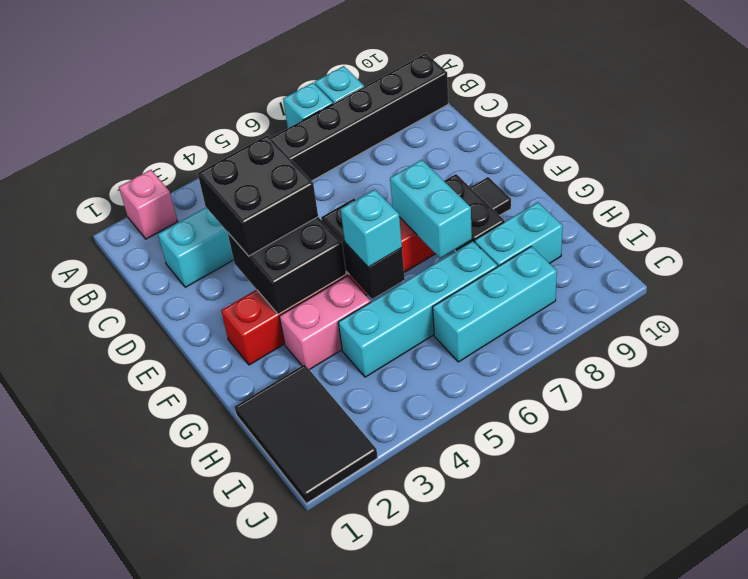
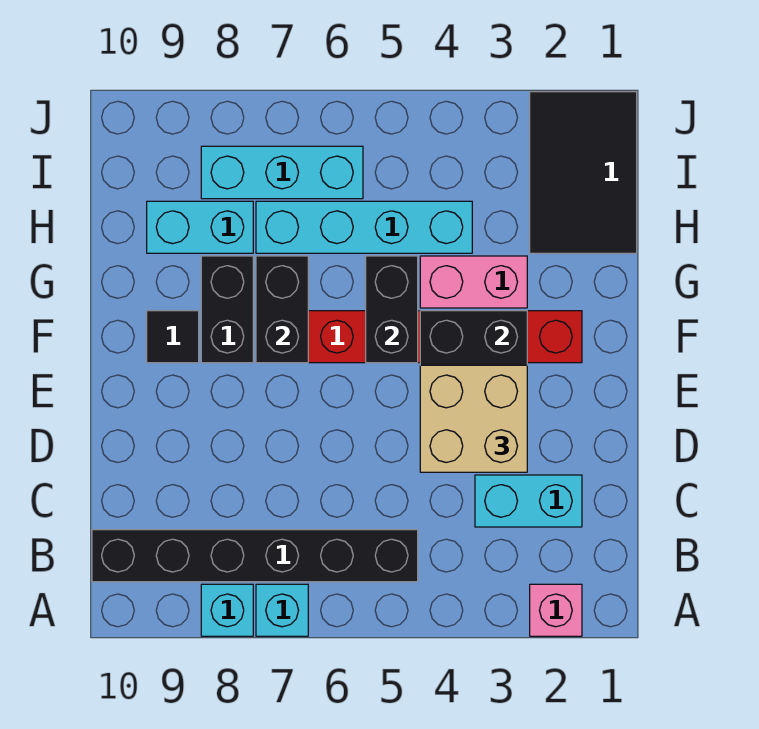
black 2x2 brick [198,135,318,256] -> tan 2x2 brick [420,365,527,472]
cyan 1x2 brick [390,160,472,258] -> black 1x2 brick [256,256,308,363]
cyan 1x1 brick [341,189,402,267] -> none

